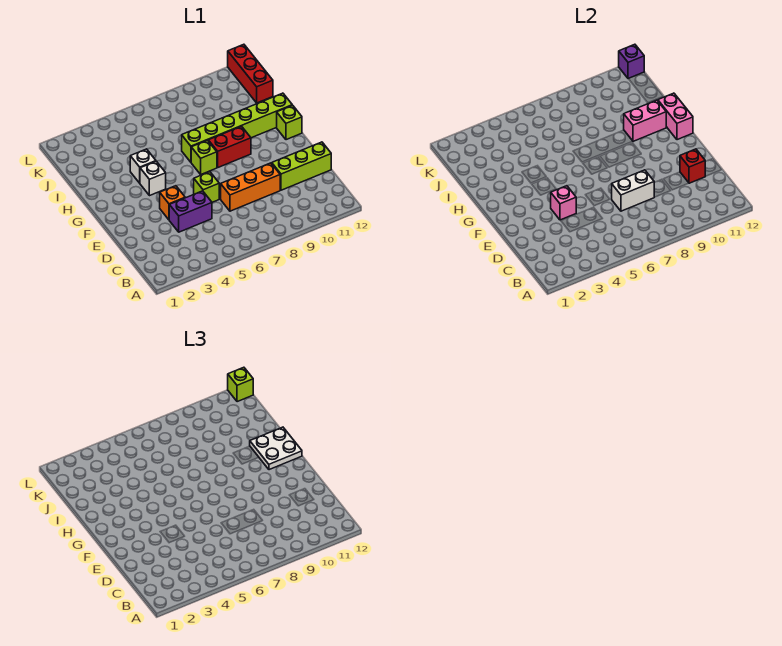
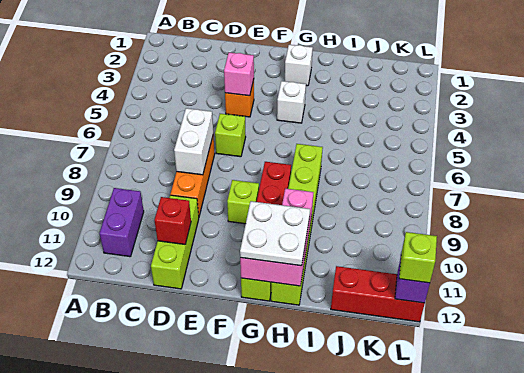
purple 1x2 brick [169,191,212,232] -> purple 1x2 brick moved to [99,188,144,257]
lime 1x1 brick [191,140,217,174] -> lime 1x1 brick moved to [227,180,259,224]
white 1x1 brick [130,149,156,183] -> white 1x1 brick moved to [285,45,313,86]

